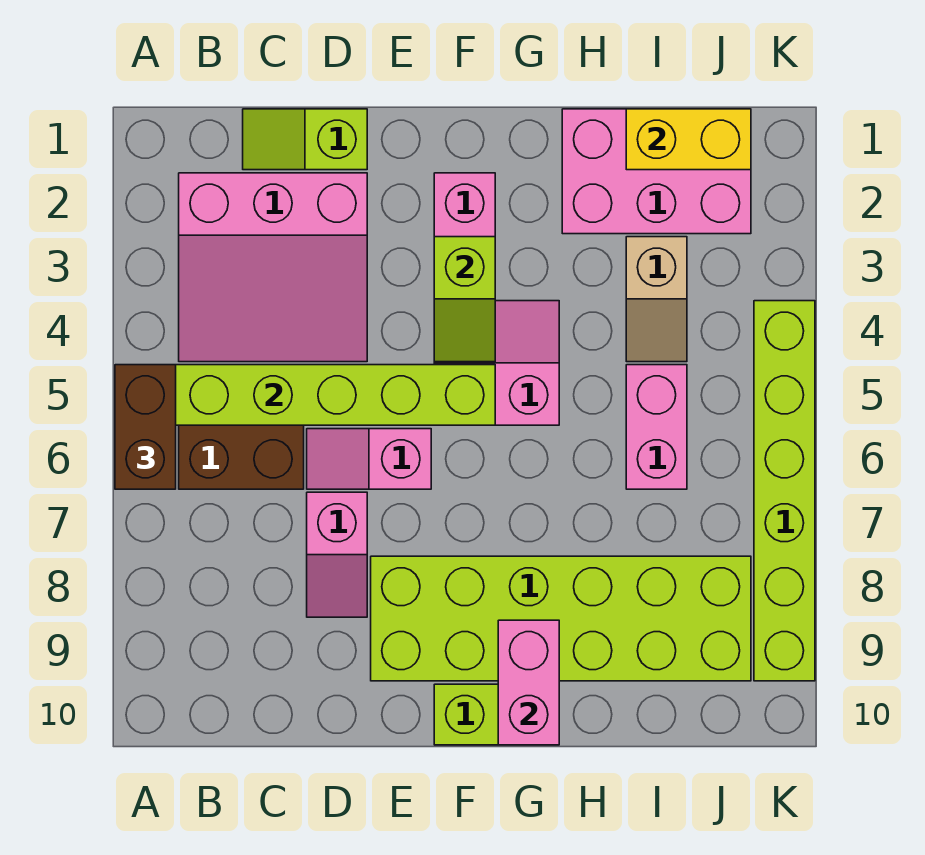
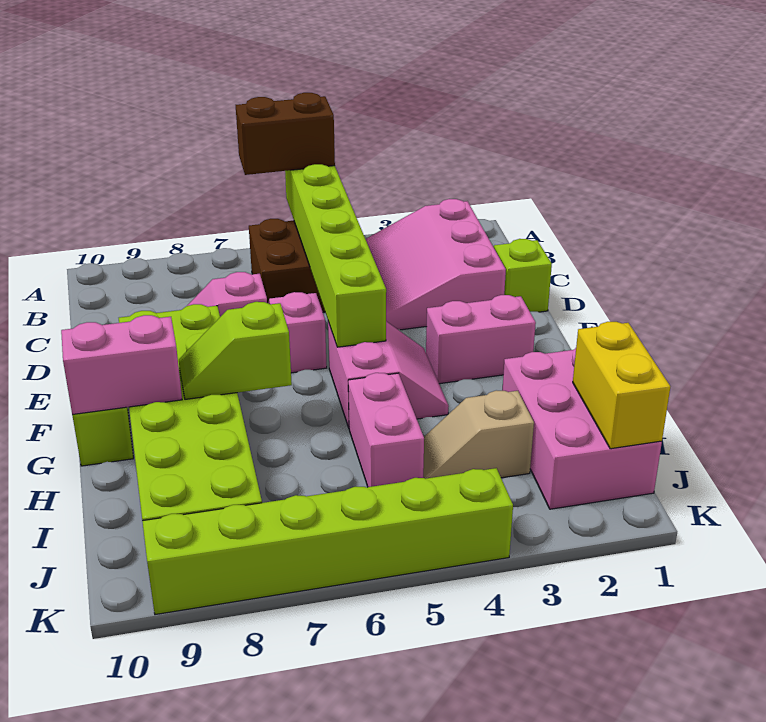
lime 1x2 slope [434,237,495,362] -> lime 1x2 slope moved to [179,302,292,399]
pink 1x2 brick [626,365,687,489] -> pink 1x2 brick turned to [348,373,424,487]

